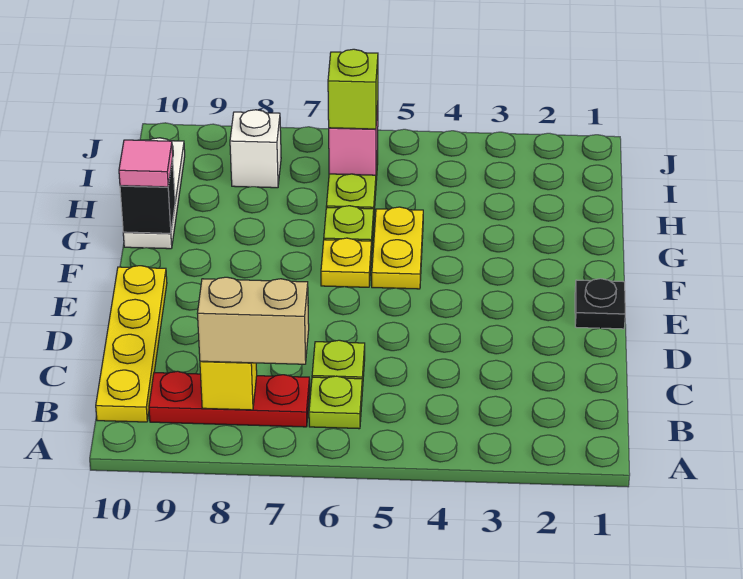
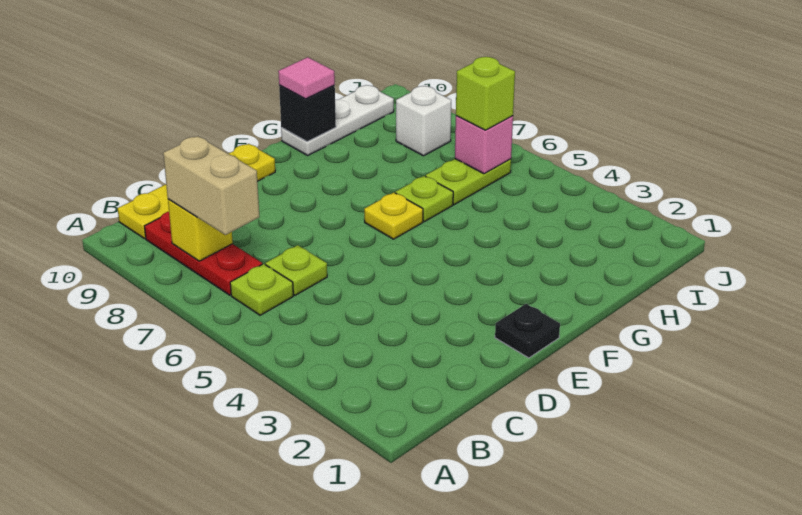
yellow 1x2 plate [372,207,423,289] -> none

